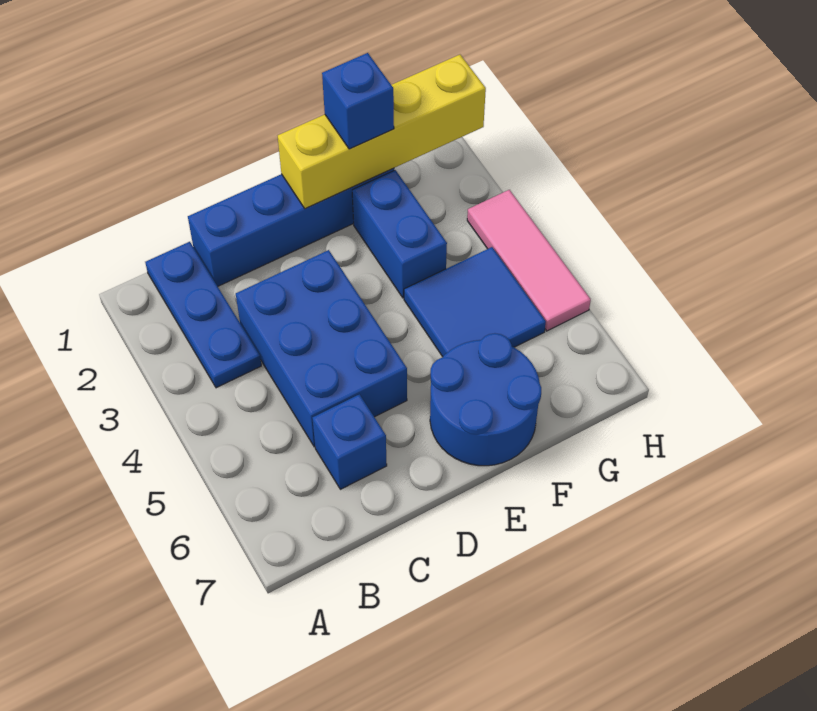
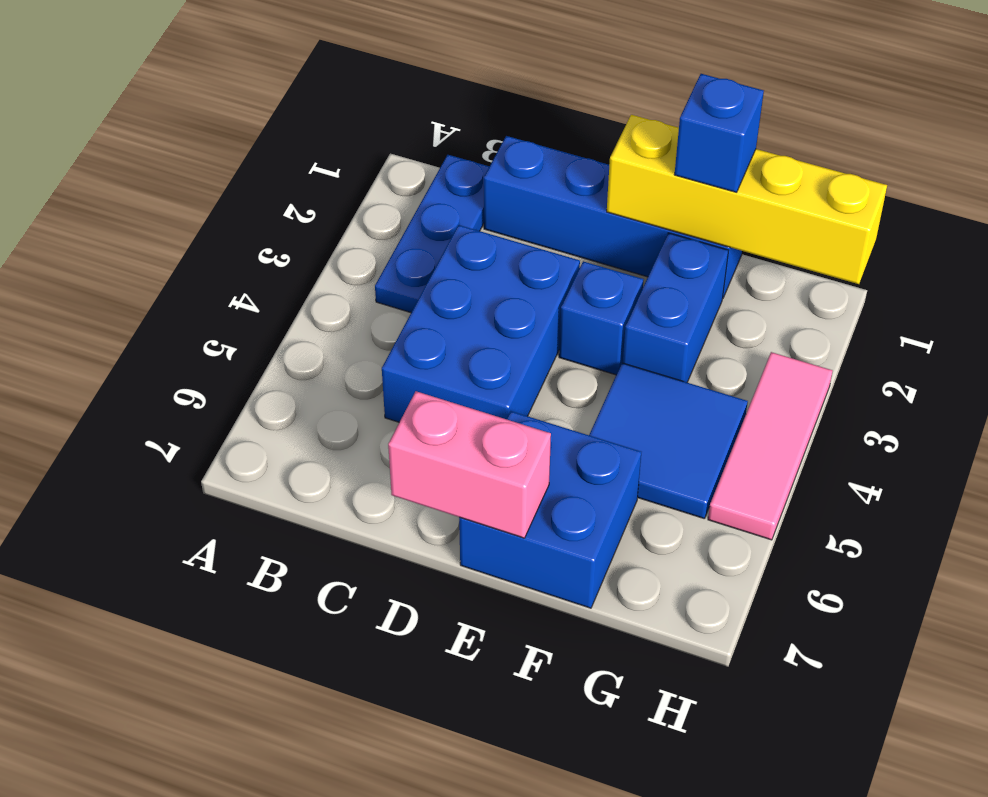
blue 1x1 brick [312,394,387,489] -> blue 1x1 brick moved to [559,261,644,375]
none -> pink 1x2 brick [388,391,551,538]
blue 2x2 round brick [430,333,541,466] -> blue 2x2 brick [459,411,641,608]

